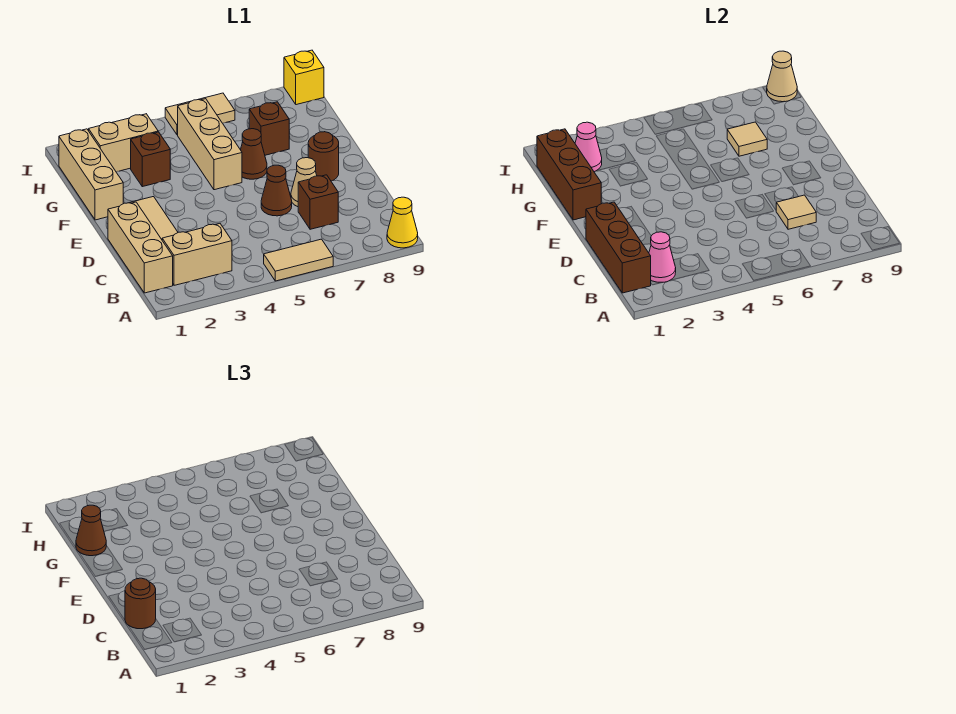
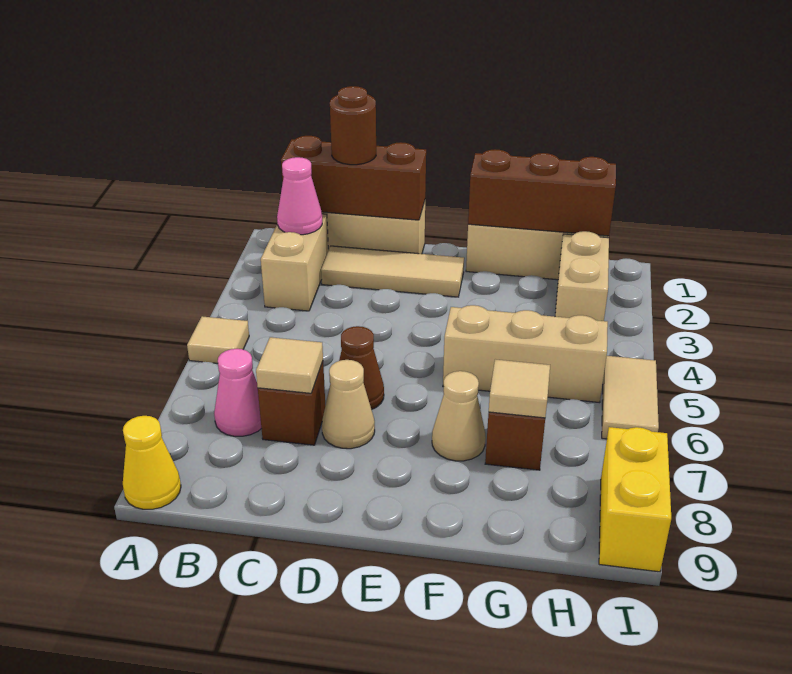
tan 1x2 tile [264,239,333,281] -> tan 1x1 tile [187,316,249,363]
brown 1x1 round brick [308,132,339,181] -> none
brown 1x1 cone [241,129,267,179] -> none
brown 1x1 cone [76,505,106,556] -> none
brown 1x1 brick [131,132,170,187] -> none
pink 1x1 cone [575,122,602,172] -> pink 1x1 cone moved to [214,349,262,436]
yellow 1x1 brick [284,50,324,105] -> yellow 1x2 brick [599,427,671,572]
tan 1x1 cone [767,51,797,102] -> tan 1x1 cone moved to [432,371,486,461]

